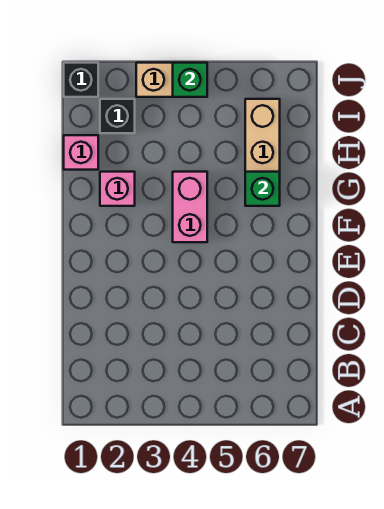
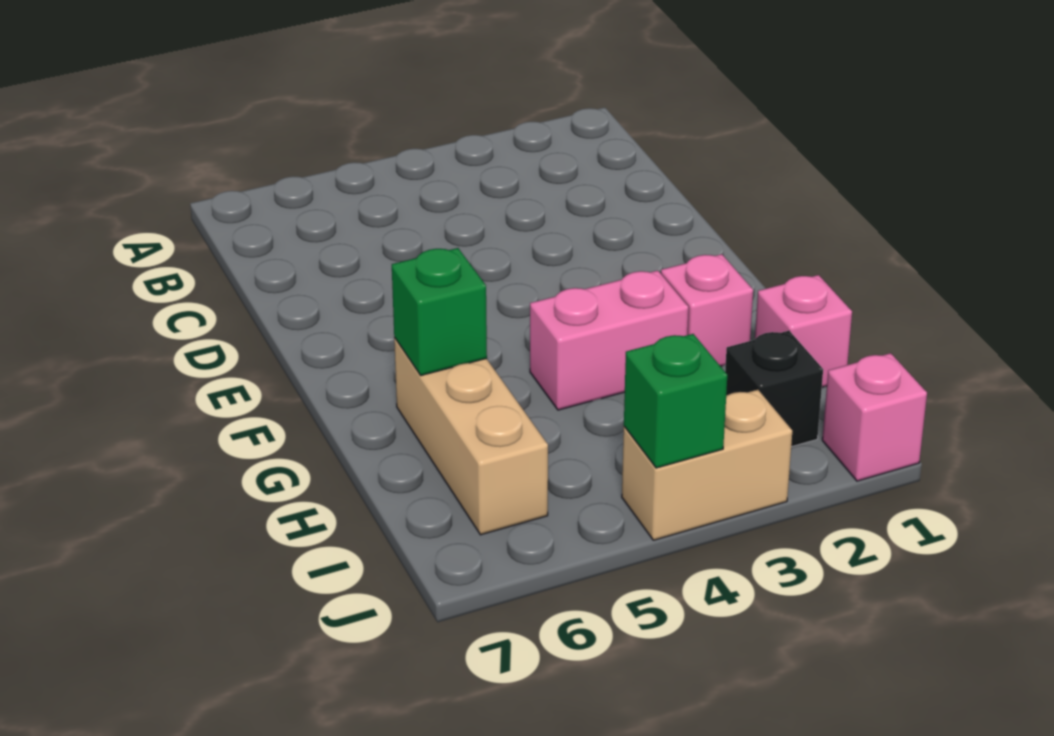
pink 1x2 brick [173,172,207,242] -> pink 1x2 brick turned to [530,270,688,410]
black 1x1 brick [64,63,98,97] -> pink 1x1 brick [822,353,927,481]

